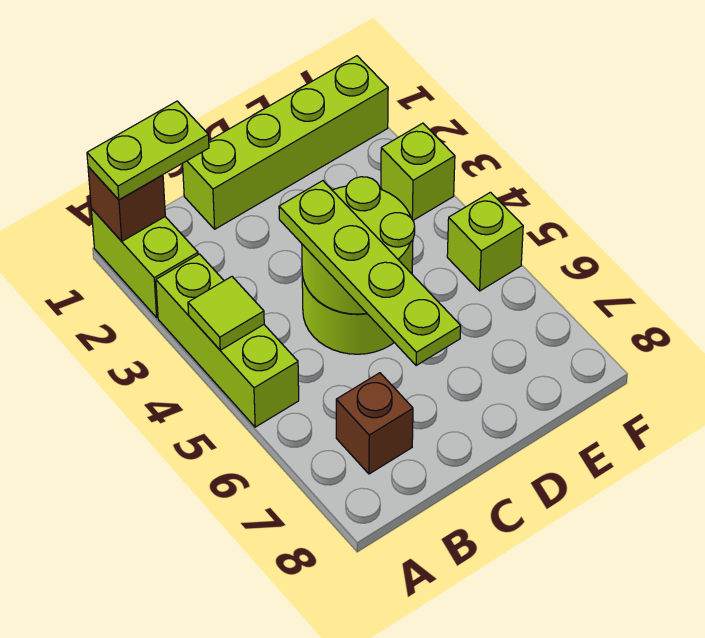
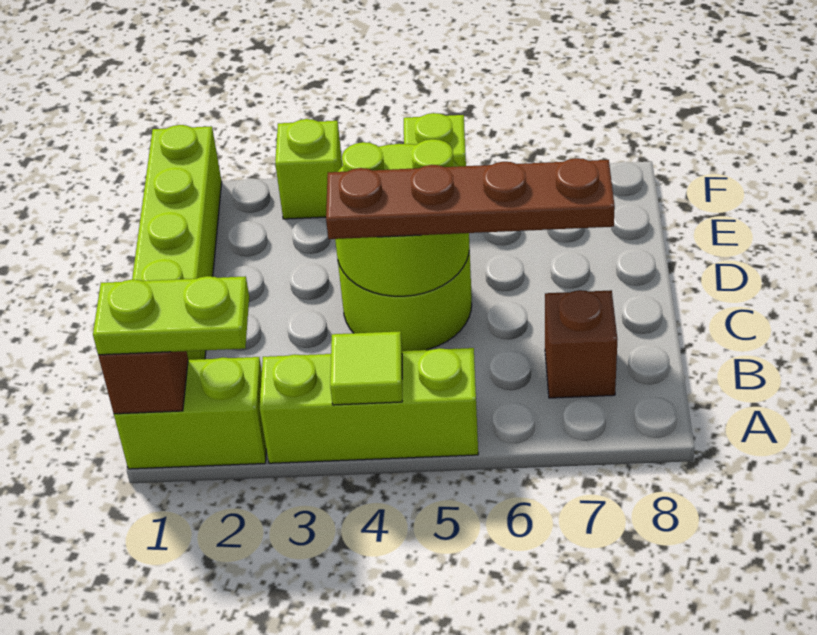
lime 1x2 plate [87,101,209,200] -> lime 1x2 plate turned to [93,276,249,355]
lime 1x4 plate [279,181,461,366] -> brown 1x4 plate [326,158,615,239]

